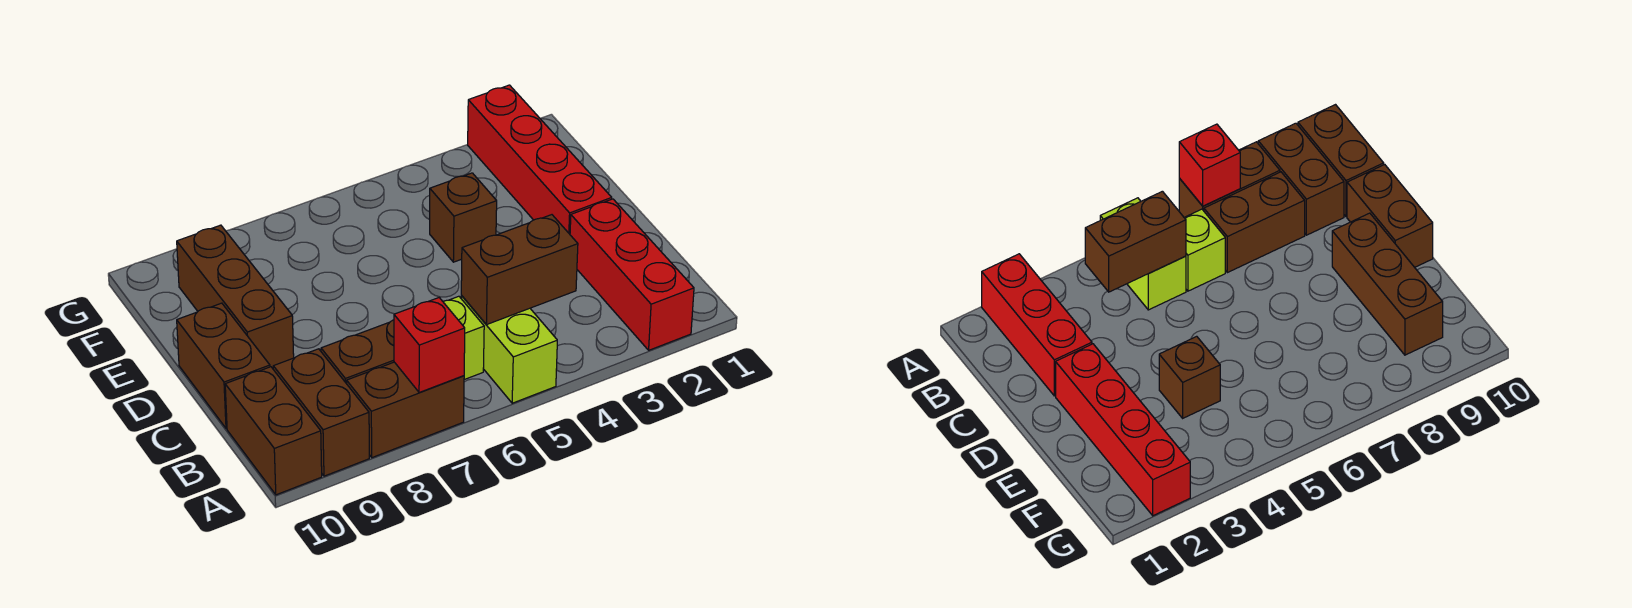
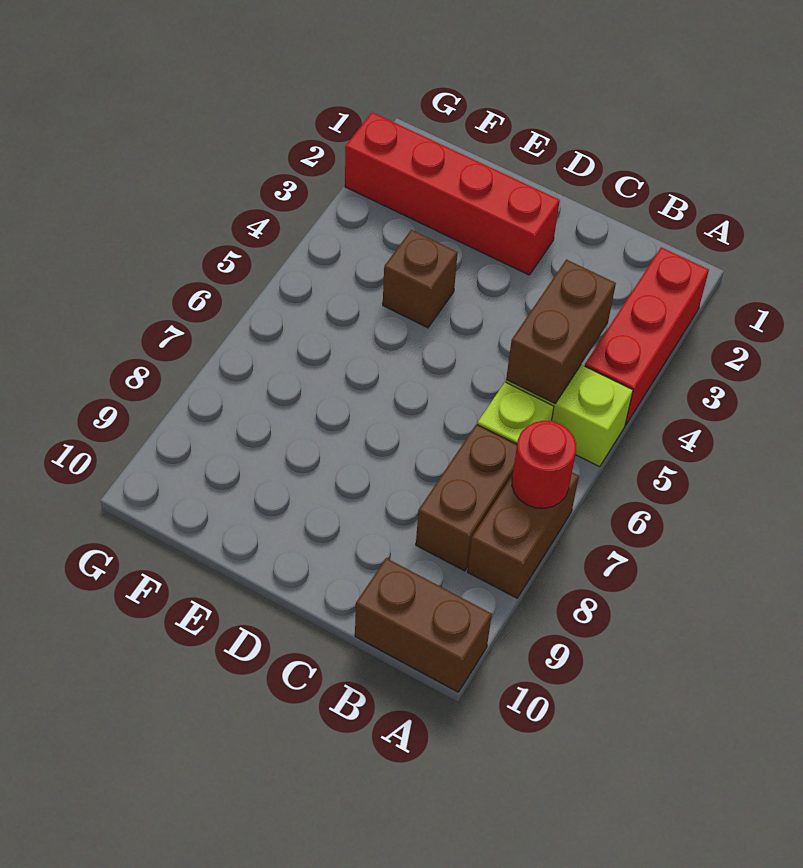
red 1x3 brick [570,199,694,350] -> red 1x3 brick turned to [585,247,709,425]
red 1x1 brick [394,298,465,393] -> red 1x1 round brick [512,421,576,508]
brown 1x2 brick [273,349,369,476] -> none
brown 1x2 brick [177,303,270,428] -> none
brown 1x3 brick [177,225,294,368] -> none

